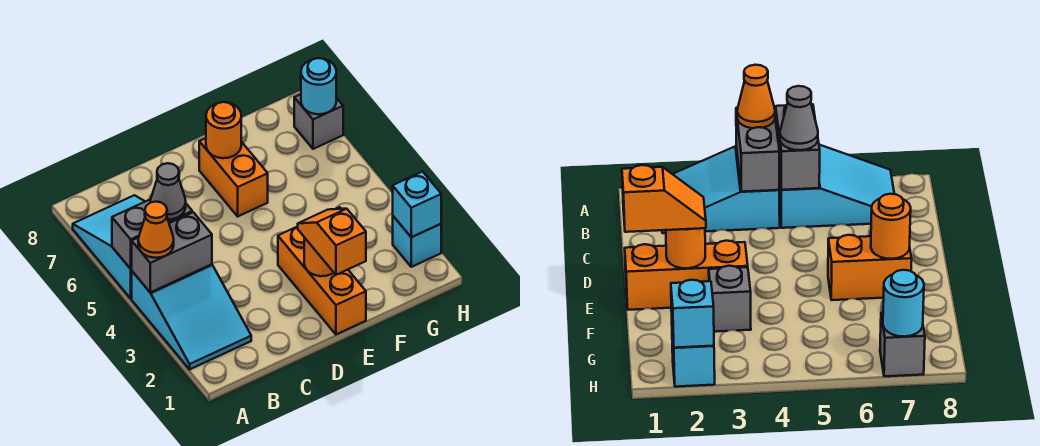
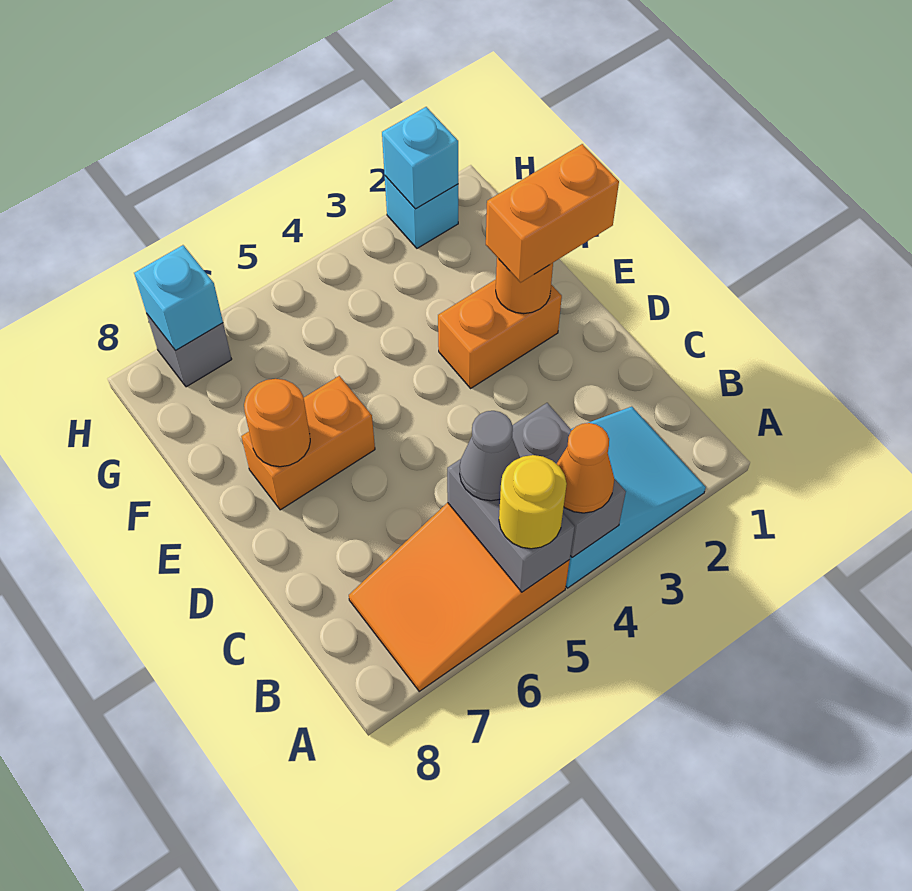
cyan 2x3 slope [73,195,145,298] -> orange 2x3 slope [349,503,570,691]
none -> yellow 1x1 round brick [499,455,567,549]
orange 1x3 brick [278,226,366,334] -> orange 1x2 brick [438,279,562,388]
orange 1x2 slope [298,209,366,275] -> orange 1x2 brick [486,144,619,282]
grey 1x1 brick [709,266,751,332] -> none
cyan 1x1 round brick [301,58,336,114] -> cyan 1x1 brick [134,245,223,351]

